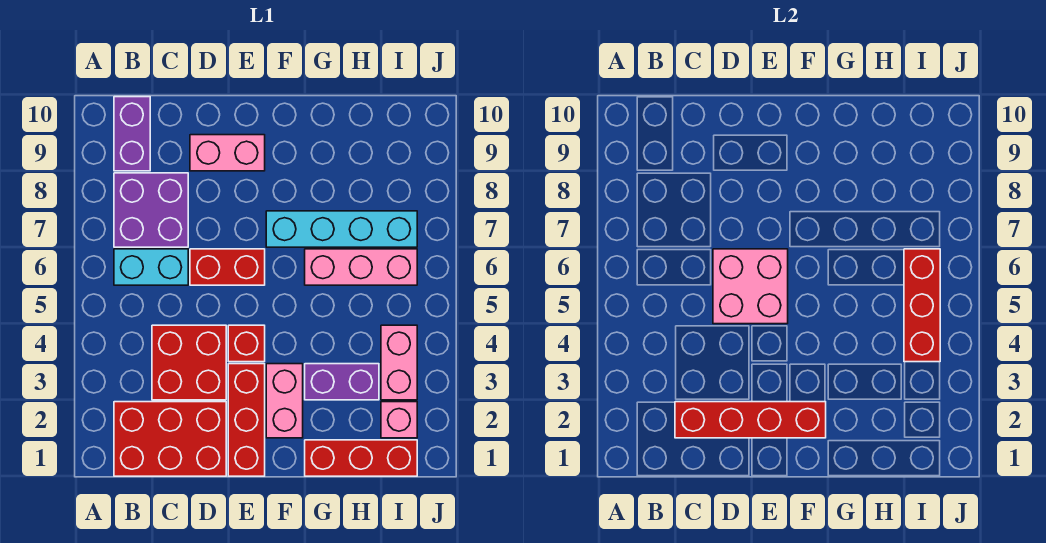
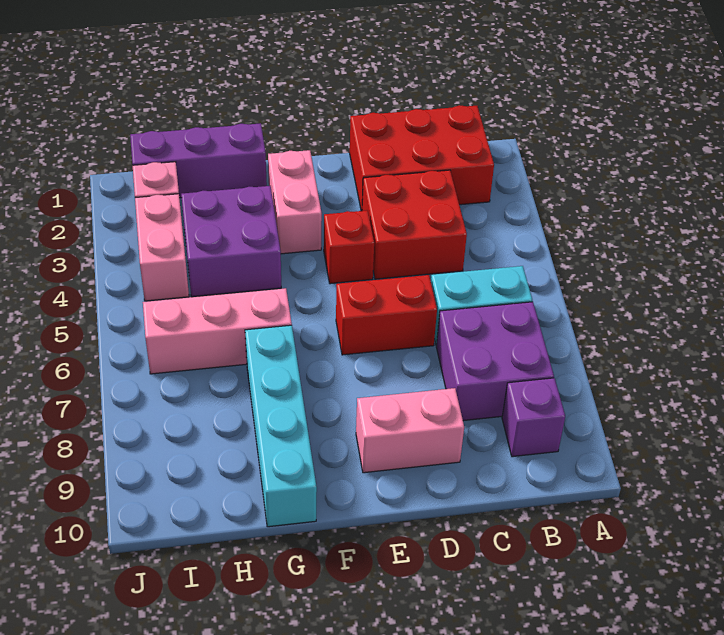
purple 1x2 brick [114,97,150,171] -> purple 1x1 brick [502,378,565,457]
red 1x4 brick [675,402,826,438] -> none
pink 2x2 brick [713,249,788,324] -> none
red 1x3 brick [228,364,265,476] -> none
cyan 1x4 brick [266,211,417,247] -> cyan 1x4 brick turned to [245,325,317,527]
red 1x3 brick [305,440,417,476] -> purple 1x3 brick [130,123,267,198]
purple 1x2 brick [305,364,379,400] -> purple 2x2 brick [181,186,281,297]
red 1x3 brick [904,249,940,362] -> none

